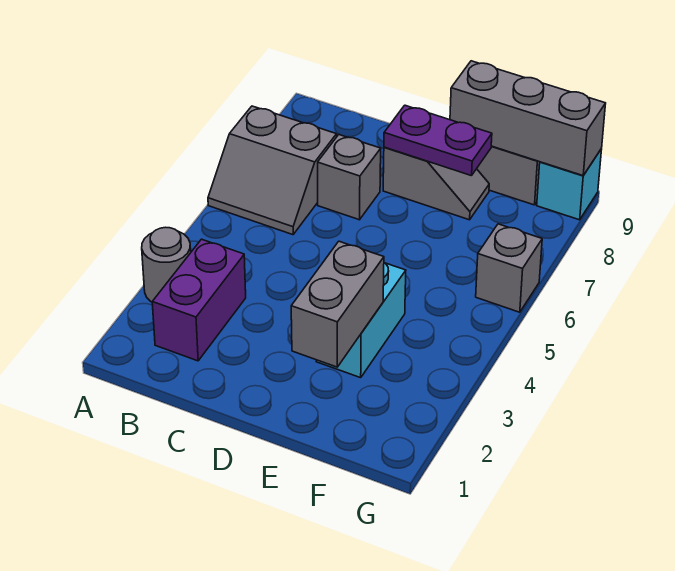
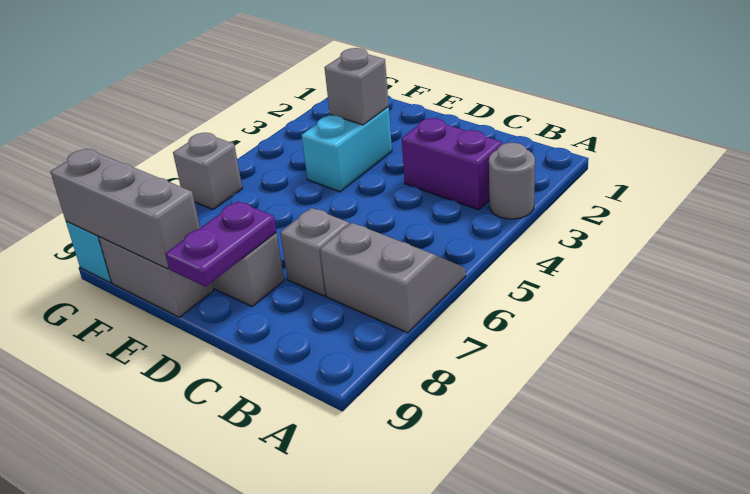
purple 1x2 brick [152,239,246,361] -> purple 1x2 brick turned to [402,118,502,210]
purple 1x2 plate [384,105,492,176] -> purple 1x2 plate turned to [165,201,276,287]
grey 1x2 brick [291,241,384,367] -> grey 1x1 brick [324,48,389,125]

